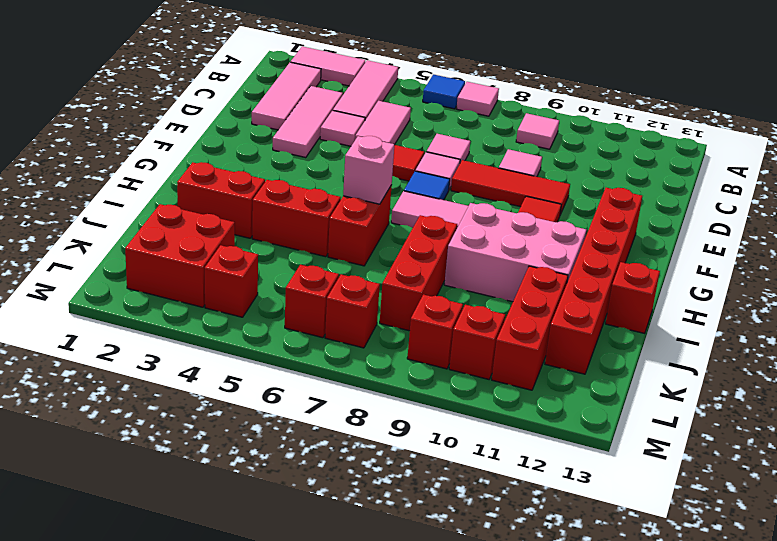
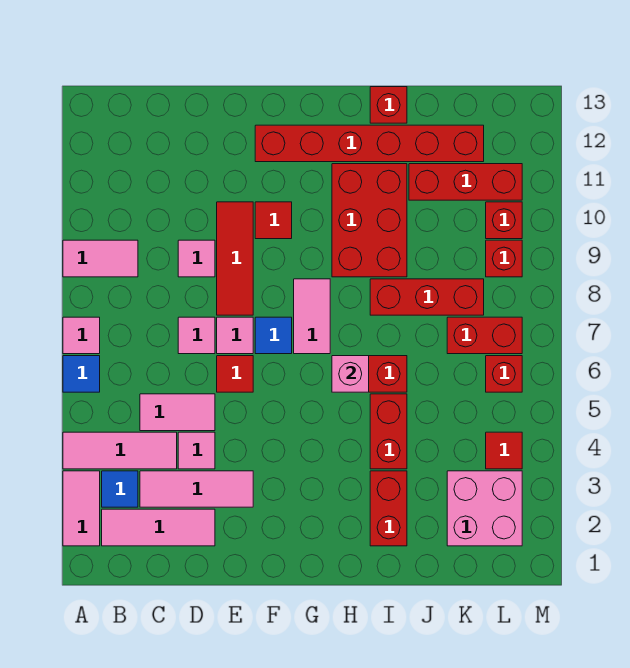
none -> blue 1x1 tile [102,471,138,507]
pink 1x1 tile [516,113,559,149] -> pink 1x2 tile [63,240,138,277]
pink 2x3 brick [444,203,586,302] -> red 2x3 brick [332,164,407,277]
red 2x2 brick [125,204,235,307] -> pink 2x2 brick [447,471,522,546]
red 1x1 brick [205,245,258,317] -> red 1x1 tile [486,432,522,469]
red 1x1 brick [325,274,380,348] -> red 1x2 brick [447,317,522,354]

